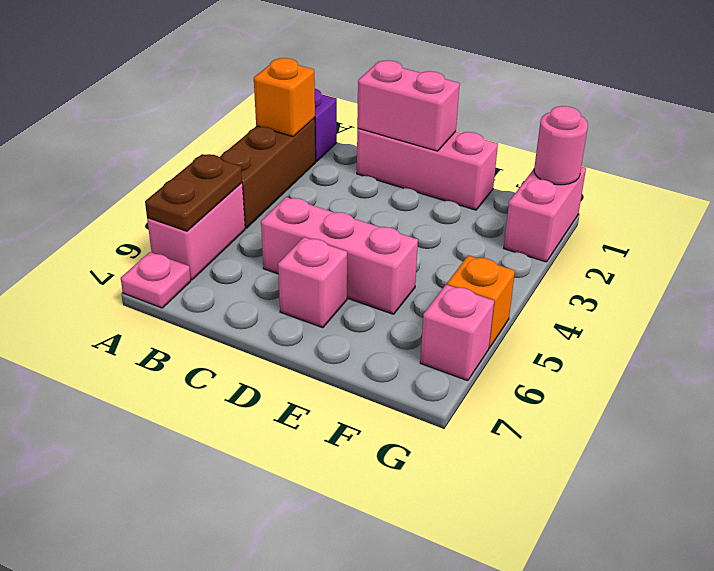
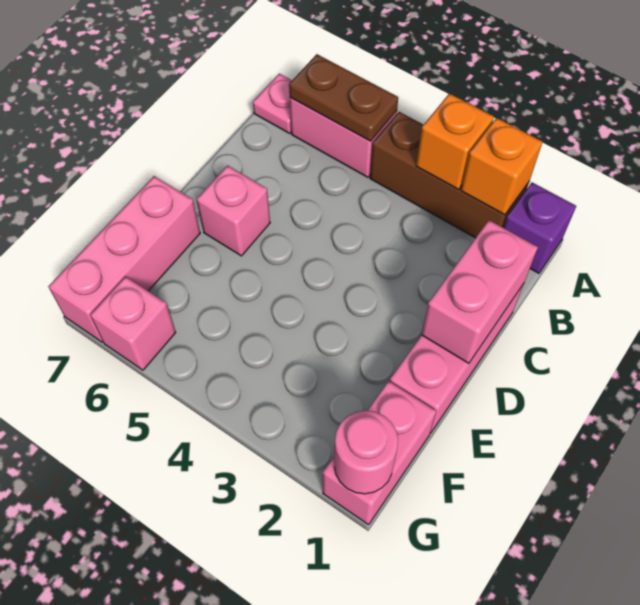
pink 1x3 brick [261,197,418,314] -> pink 1x3 brick moved to [48,176,200,342]
pink 1x2 brick [504,167,586,262] -> pink 1x2 brick turned to [323,381,436,525]
orange 1x1 brick [447,255,515,348] -> orange 1x1 brick moved to [416,93,494,190]

